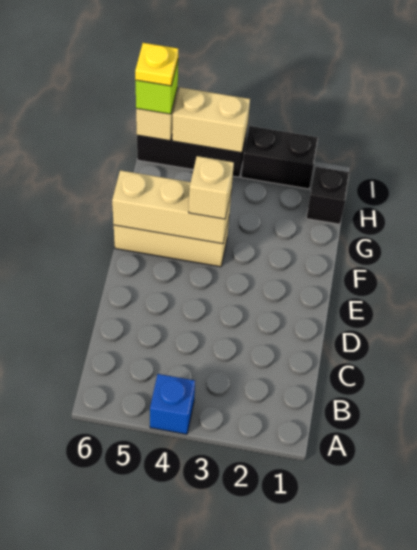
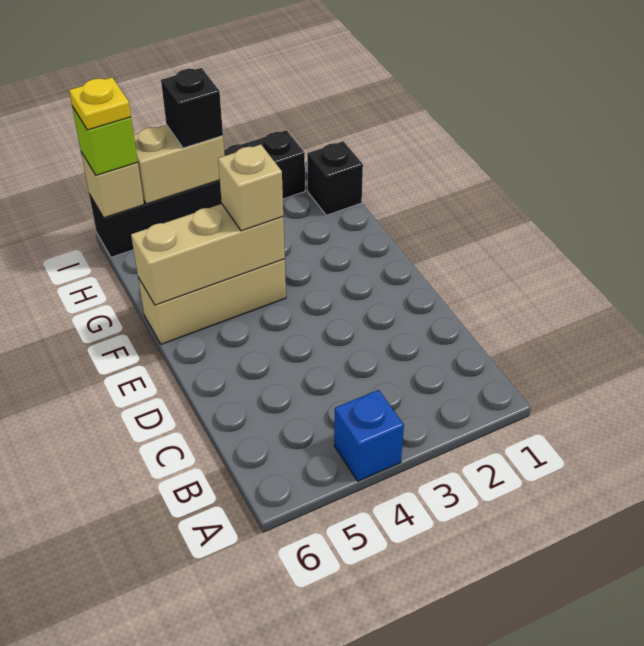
none -> black 1x1 brick [161,68,223,148]

